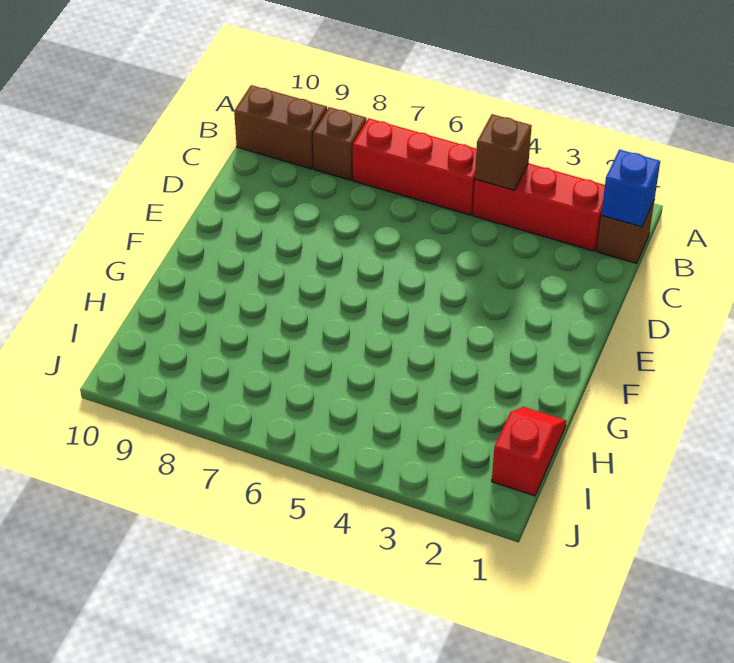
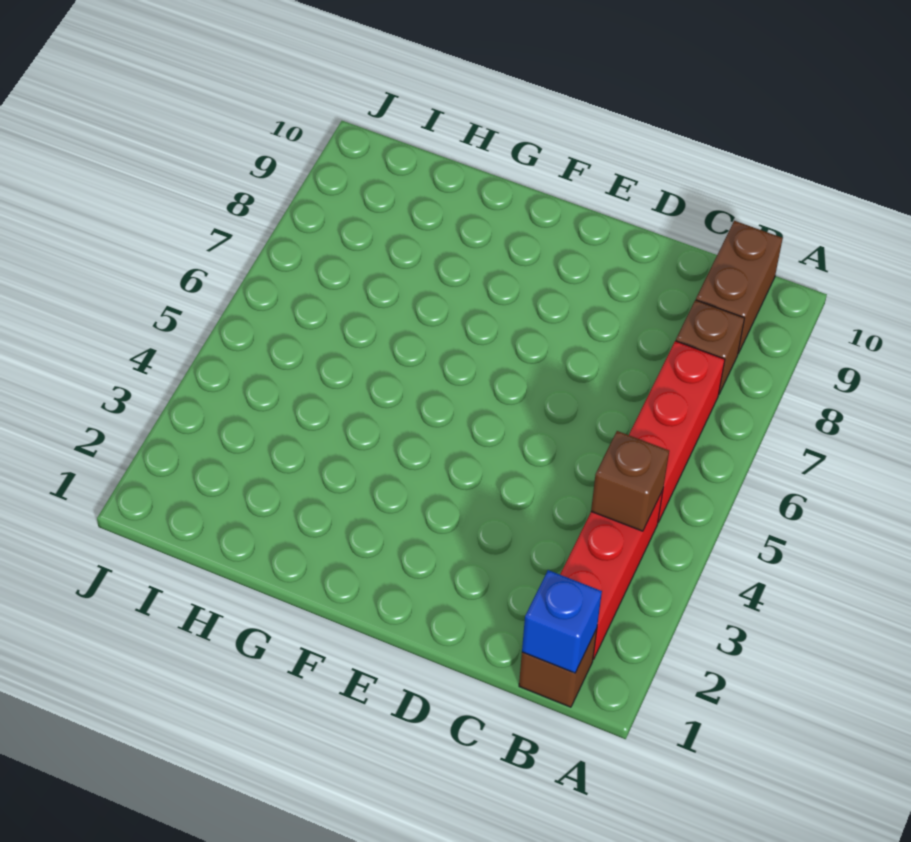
red 1x2 slope [492,407,566,496] -> none

